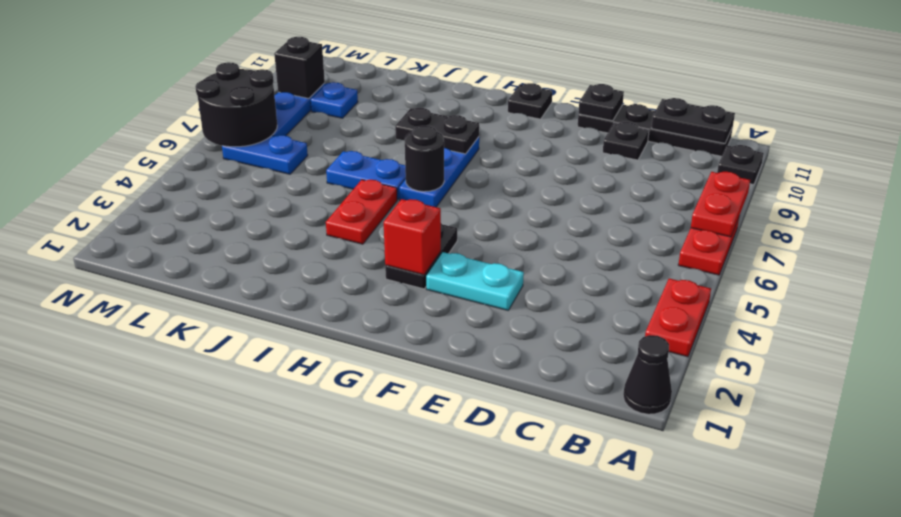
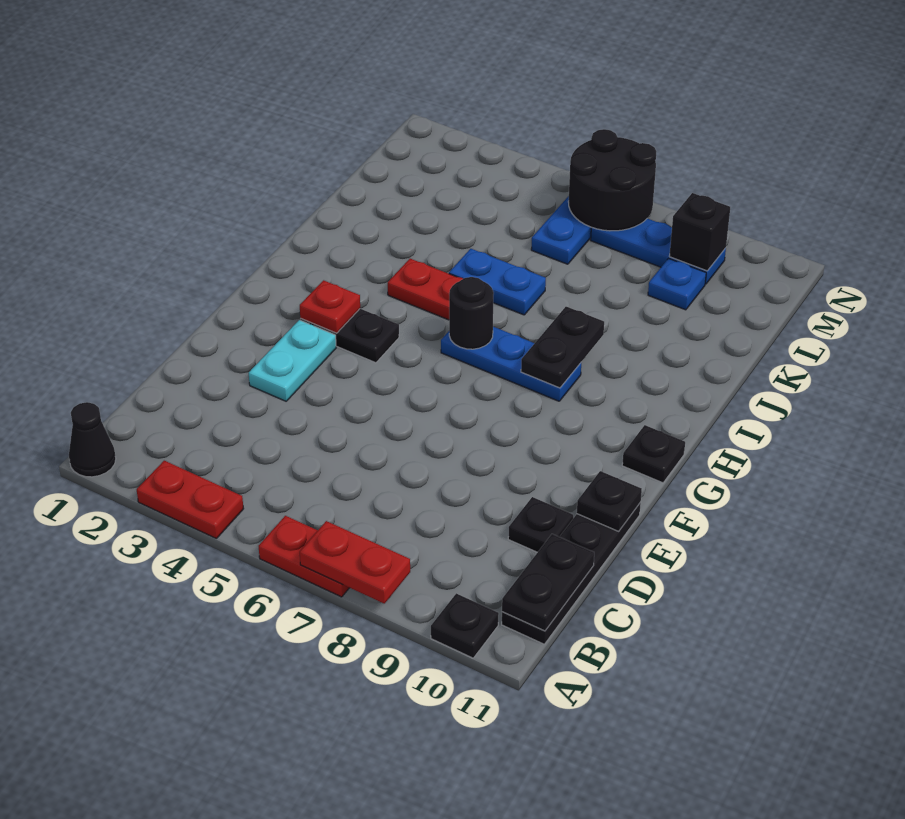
red 1x1 brick [384,199,441,275] -> red 1x1 plate [300,280,360,333]
blue 1x2 plate [326,151,406,200] -> blue 1x2 plate turned to [449,249,546,315]

